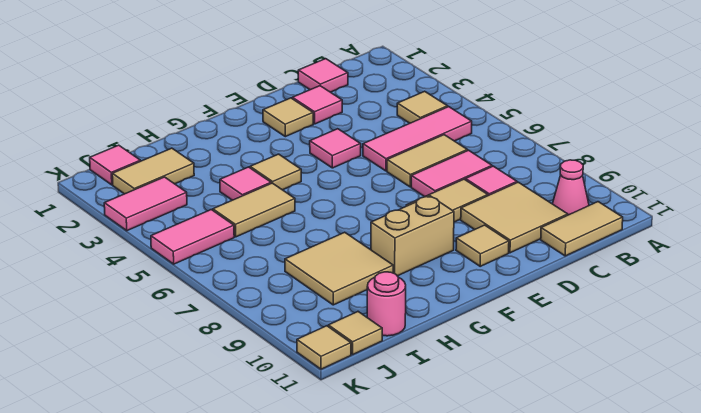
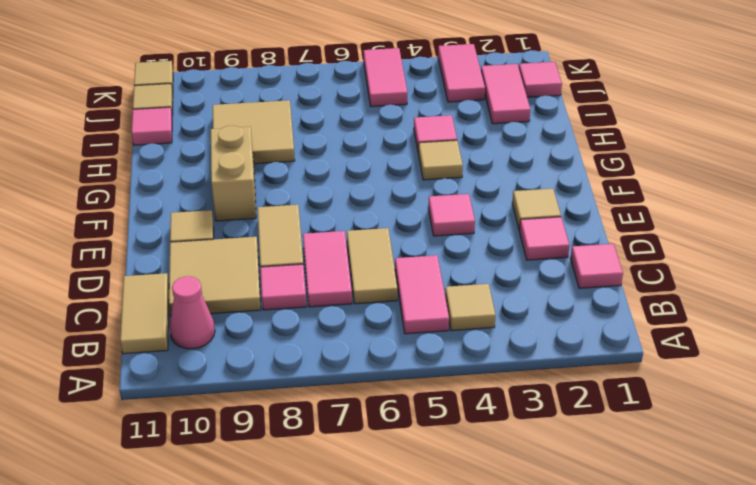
pink 1x3 tile [363,107,472,171] -> pink 1x2 tile [395,255,449,334]
tan 1x2 tile [213,183,295,237] -> none
tan 1x2 tile [112,148,194,194] -> pink 1x2 tile [481,64,531,124]
pink 1x1 round brick [367,272,406,336] -> pink 1x1 tile [132,107,172,145]

